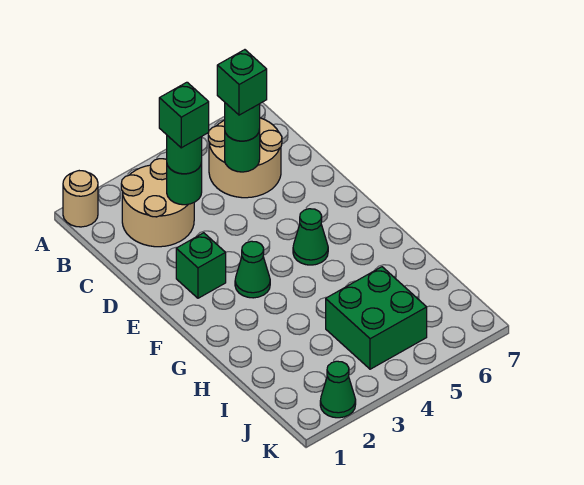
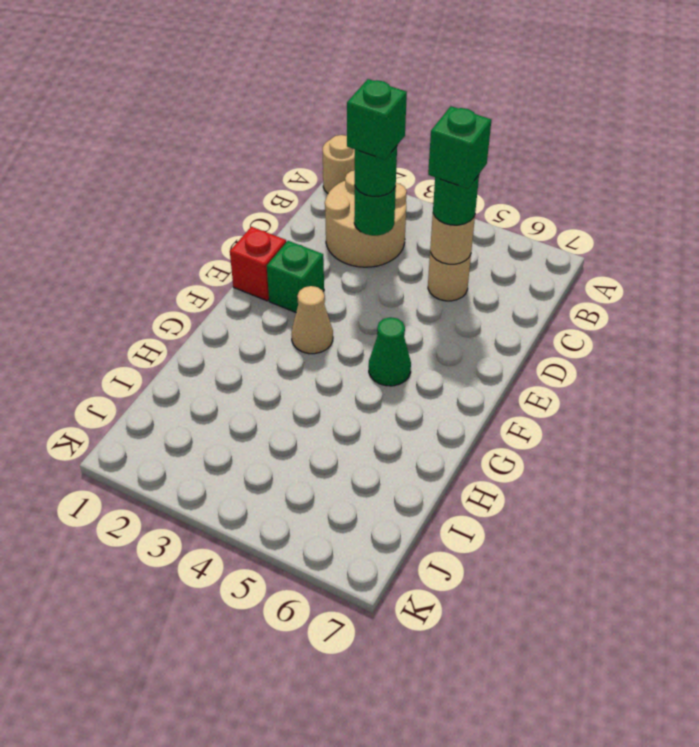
tan 2x2 round brick [208,118,282,198] -> tan 1x1 round brick [428,252,471,301]
green 1x1 round brick [225,129,260,172] -> tan 1x1 round brick [430,214,475,264]
none -> red 1x1 brick [230,227,286,301]
green 1x1 cone [235,241,270,298] -> tan 1x1 cone [291,286,333,354]
green 2x2 brick [326,267,427,369] -> none
green 1x1 cone [320,361,356,418] -> none

